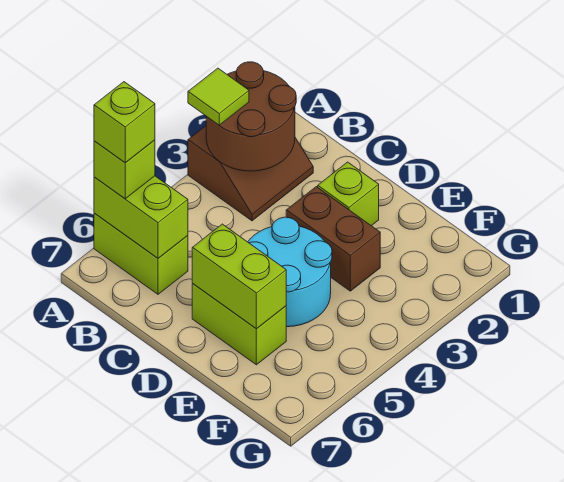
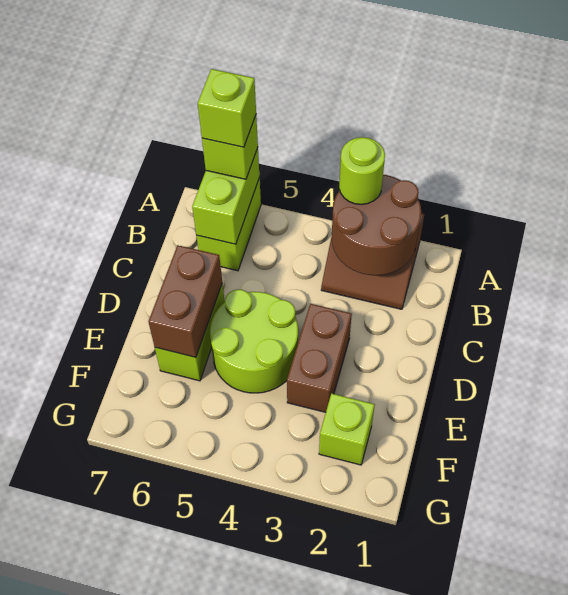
lime 1x1 tile [188,68,249,125] -> lime 1x1 round brick [339,137,385,204]
lime 1x1 brick [318,162,379,226] -> lime 1x1 brick moved to [319,393,375,465]
cyan 2x2 round brick [248,217,332,327] -> lime 2x2 round brick [210,290,298,393]
lime 1x2 brick [192,224,286,329] -> brown 1x2 brick [148,245,222,357]

